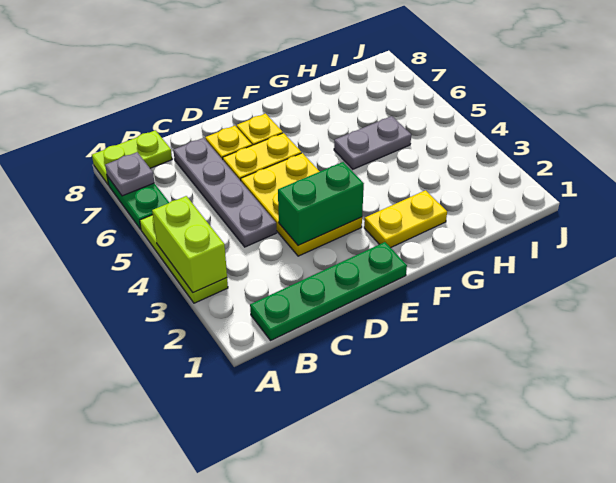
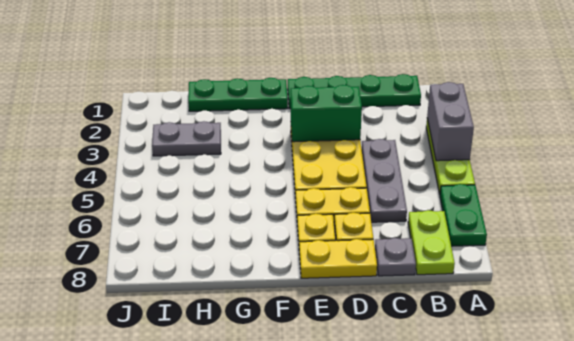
lime 1x2 brick [152,196,227,293] -> grey 1x2 brick [427,82,474,161]
grey 1x1 plate [105,152,154,196] -> grey 1x1 plate moved to [375,238,416,276]
lime 1x2 plate [92,130,172,185] -> lime 1x2 plate turned to [408,210,455,275]
grey 1x4 plate [173,138,276,247] -> grey 1x3 plate [362,139,407,222]
none -> green 1x3 plate [188,78,288,111]
yellow 1x2 plate [364,190,447,248] -> yellow 1x2 plate moved to [299,239,377,278]
grey 1x2 plate [334,116,411,169] -> grey 1x2 plate moved to [152,121,221,156]

